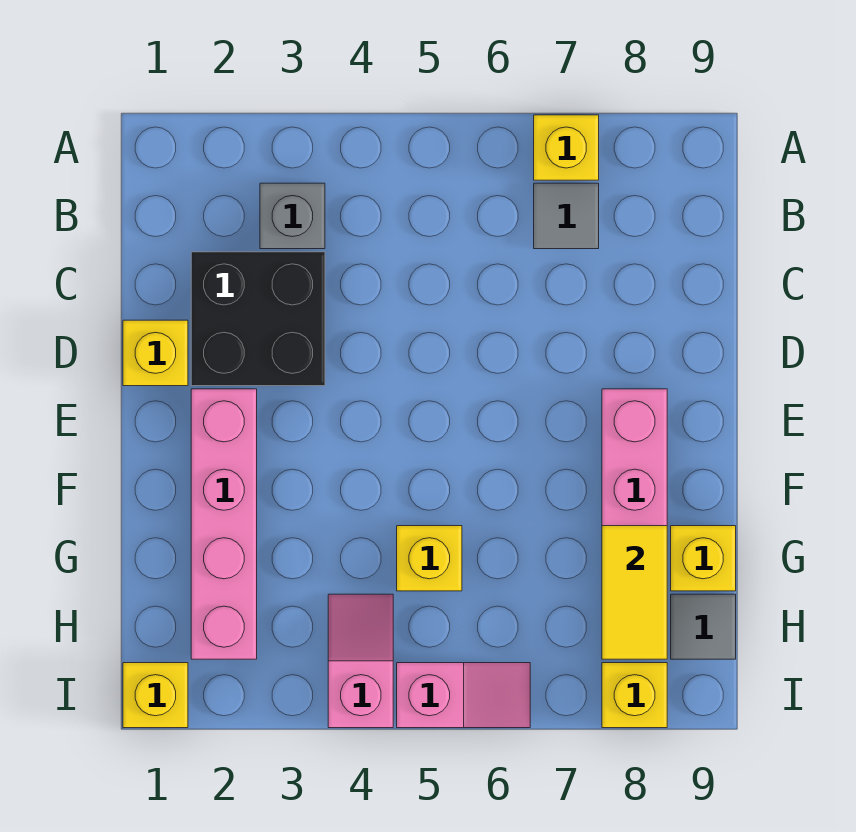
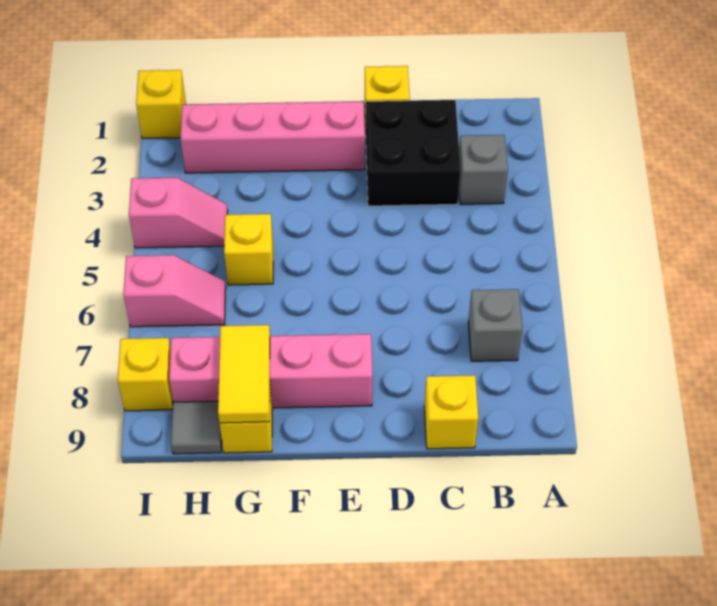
yellow 1x1 brick [534,115,599,180] -> yellow 1x1 brick moved to [424,375,478,449]
grey 1x1 tile [534,183,599,249] -> grey 1x1 brick [468,289,522,361]
yellow 1x2 tile [602,526,667,659] -> yellow 1x2 tile turned to [218,325,270,423]
pink 1x2 slope [397,663,530,728] -> pink 1x2 slope turned to [123,255,226,327]

